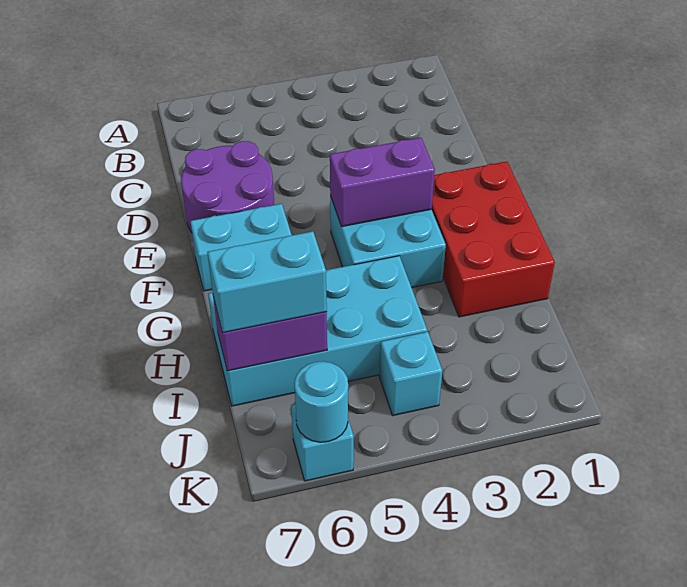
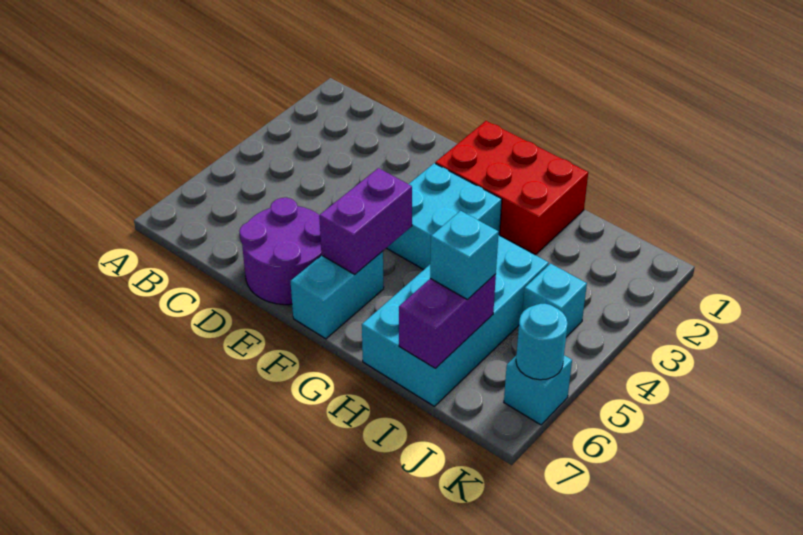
purple 1x2 brick [330,138,435,227] -> purple 1x2 brick moved to [319,168,412,274]
cyan 1x2 brick [207,231,327,333] -> cyan 1x1 brick [430,211,498,300]

